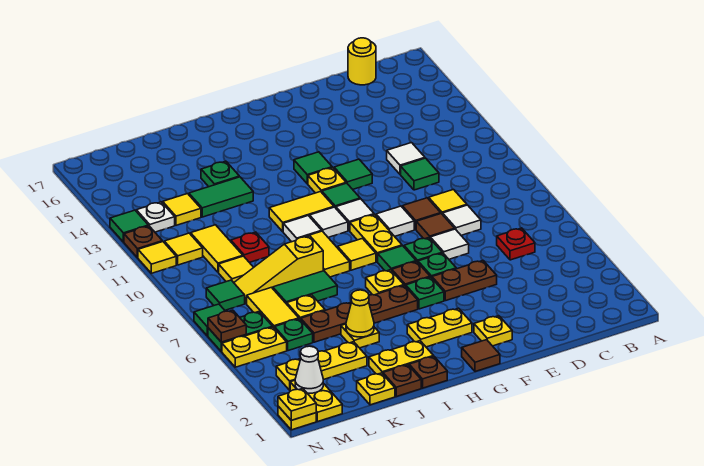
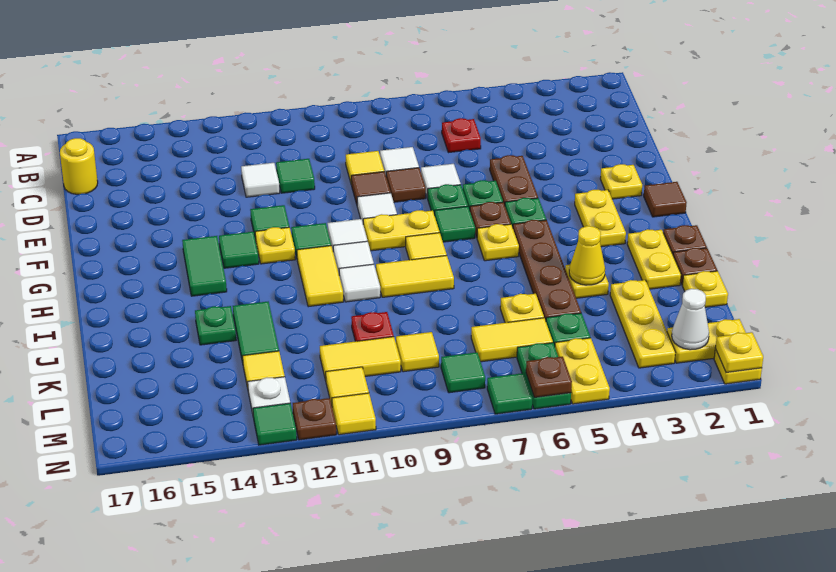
green 1x2 tile [273,271,337,304] -> green 1x2 tile moved to [182,236,227,296]
yellow 1x3 slope [234,236,323,304] -> none

